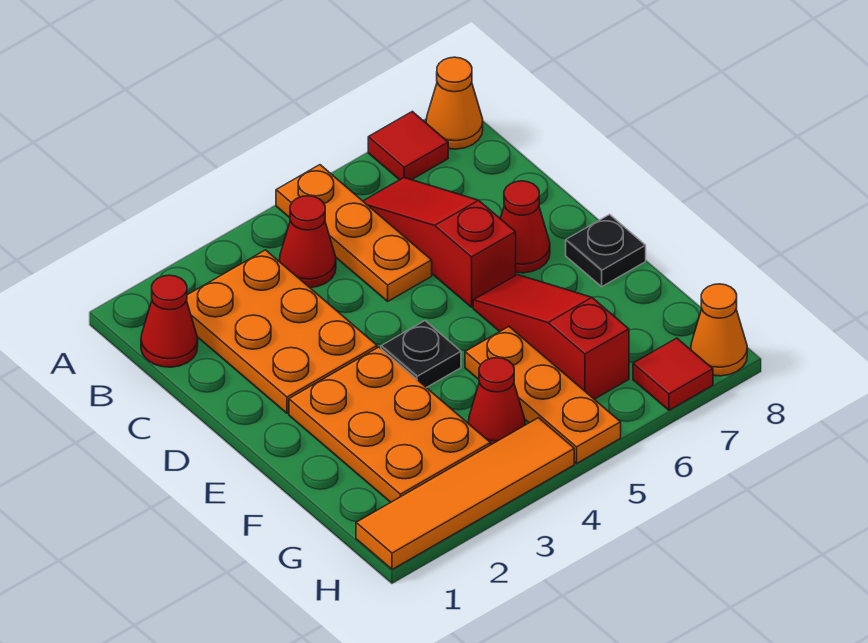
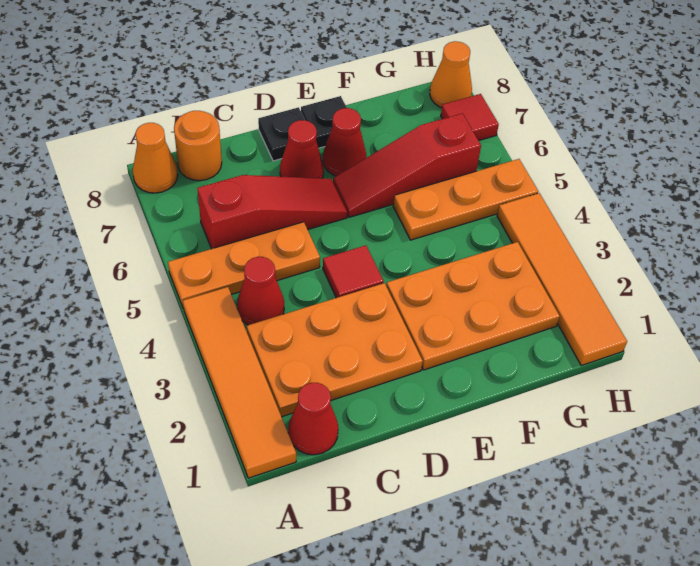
none -> orange 1x4 tile [183,287,296,478]
red 1x1 tile [368,112,448,180] -> red 1x1 tile moved to [323,245,384,298]
red 1x3 slope [363,178,516,307] -> red 1x3 slope turned to [197,175,347,249]
none -> orange 1x1 round brick [174,111,222,181]
black 1x1 plate [381,321,461,388] -> black 1x1 plate moved to [258,107,305,161]
red 1x1 cone [468,358,525,445] -> red 1x1 cone moved to [323,108,367,176]

